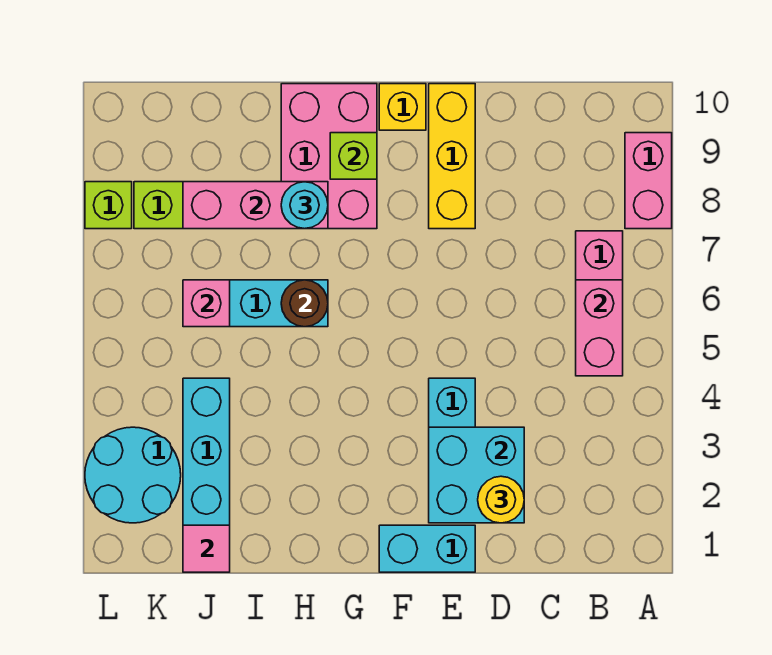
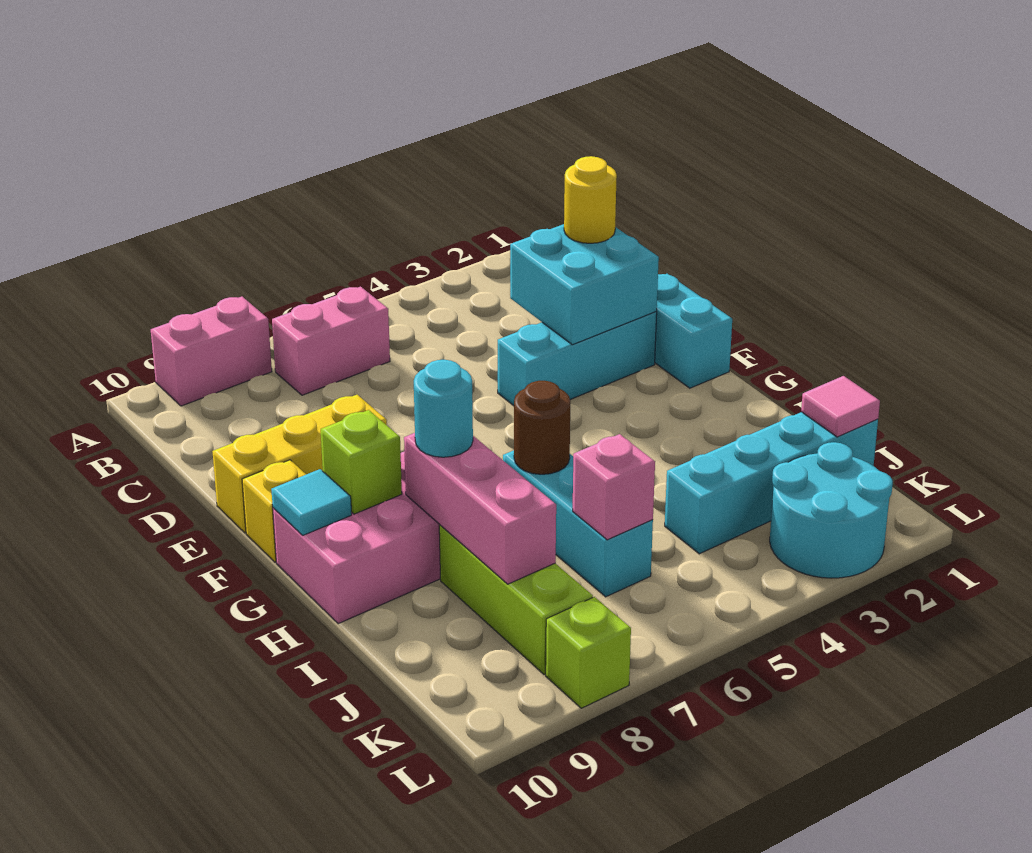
pink 1x2 brick [576,280,623,376] -> none
none -> cyan 1x1 tile [271,469,352,535]

